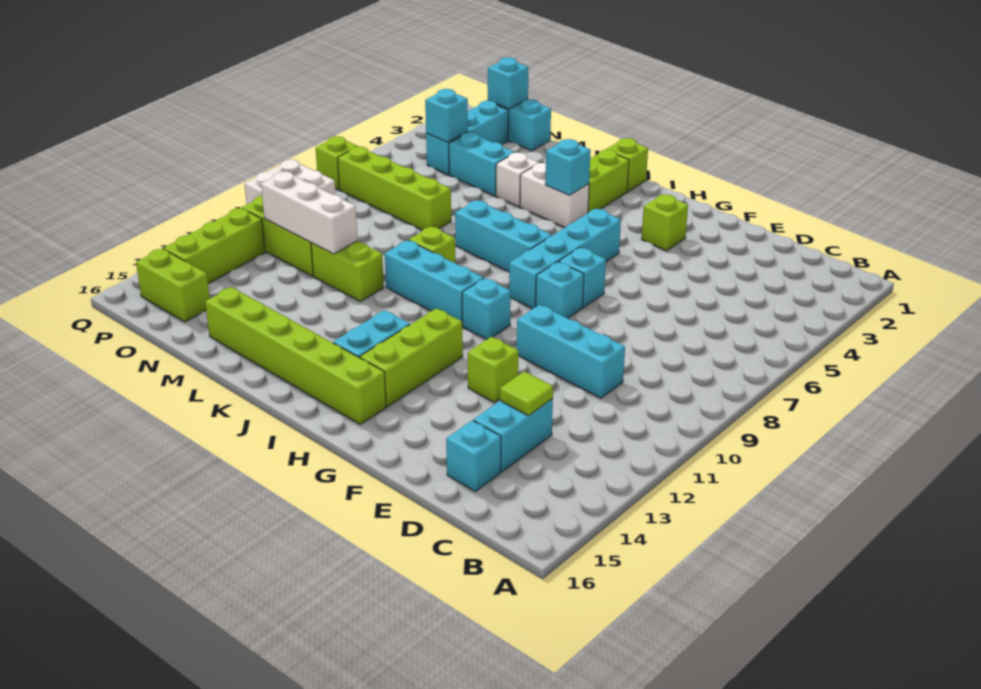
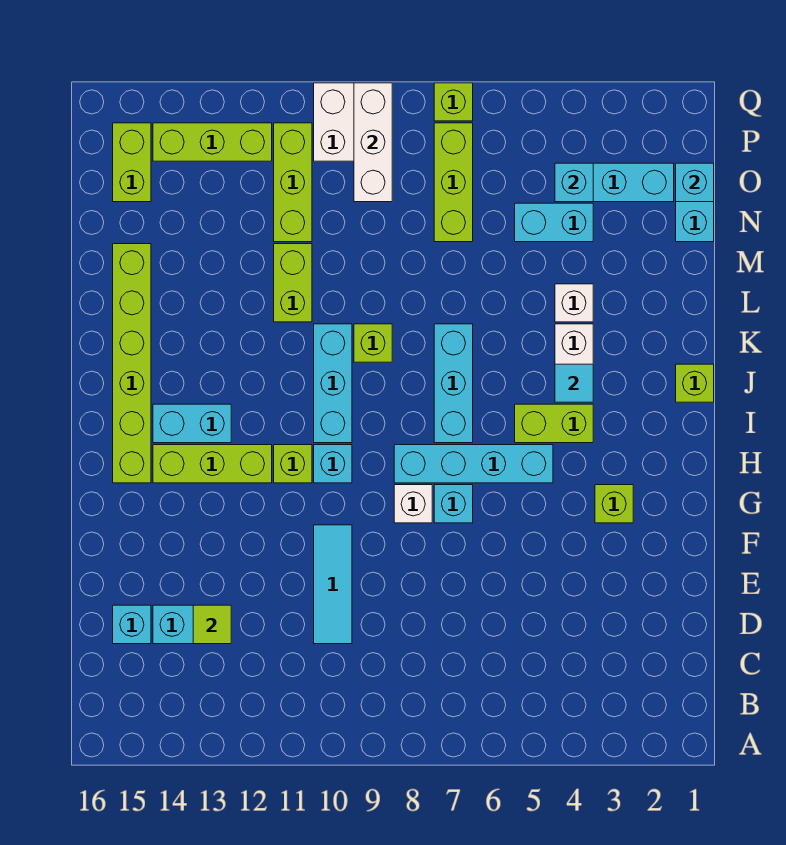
cyan 1x3 brick [517,305,625,398] -> cyan 1x3 tile [314,525,352,644]
lime 1x1 brick [468,337,519,402] -> lime 1x1 brick moved to [274,445,312,483]
cyan 1x1 brick [536,262,584,318] -> white 1x1 brick [394,485,432,523]
lime 1x2 brick [588,150,629,213] -> lime 1x2 brick moved to [515,404,593,443]
cyan 1x1 brick [545,139,591,195] -> cyan 1x1 tile [555,364,593,402]
cyan 1x2 brick [449,132,515,196] -> cyan 1x2 brick turned to [515,203,593,242]
lime 1x4 brick [338,146,451,230] -> lime 1x3 brick [434,123,473,242]
white 1x3 brick [261,172,358,254] -> white 1x3 brick moved to [354,83,392,202]

